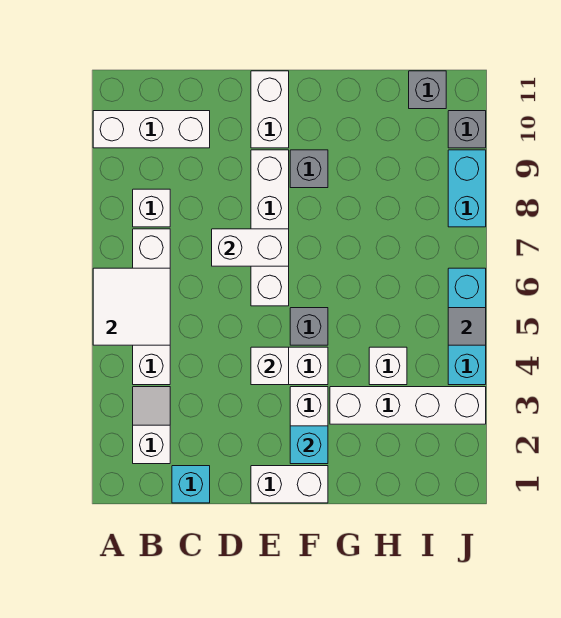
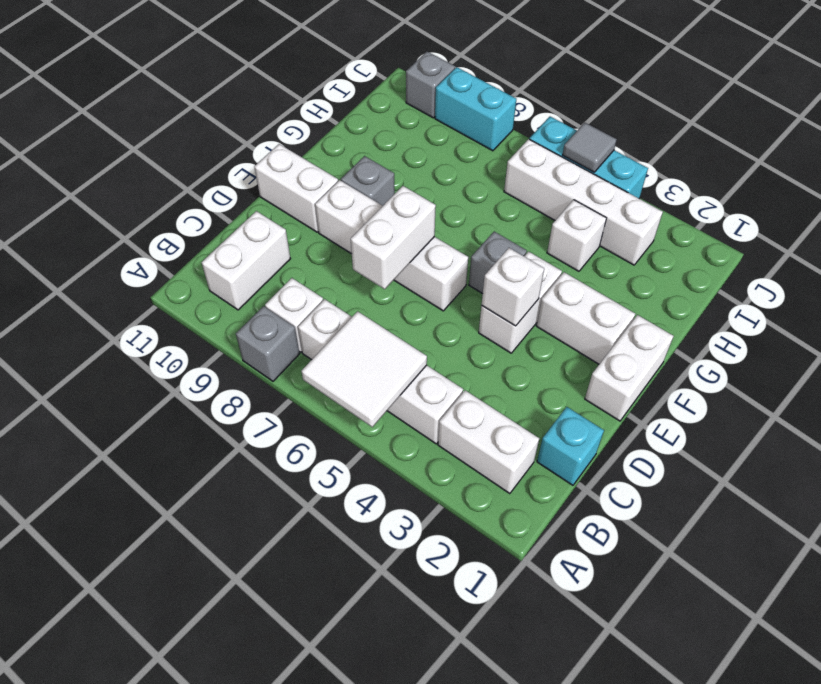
white 1x3 brick [93,111,210,148] -> white 1x2 brick [202,211,291,310]
white 1x2 slope [133,387,170,464] -> white 1x2 brick [438,390,539,494]
cyan 1x1 brick [290,426,328,464] -> none
white 1x4 brick [330,387,486,424] -> white 1x4 brick turned to [504,139,663,265]
grey 1x1 brick [409,71,446,109] -> grey 1x1 brick moved to [236,306,300,381]

